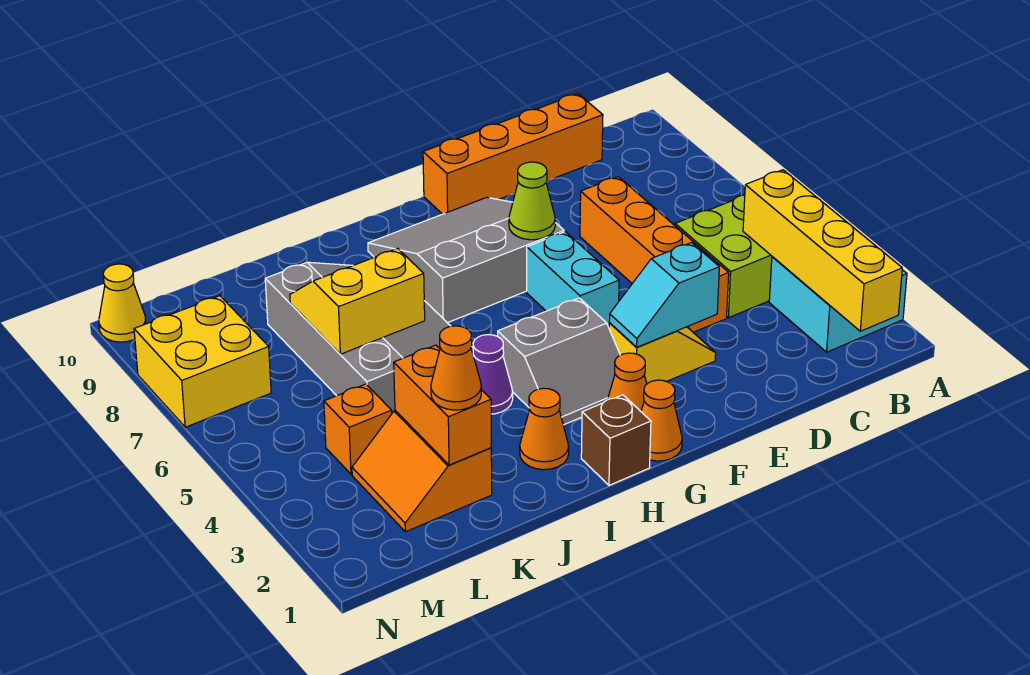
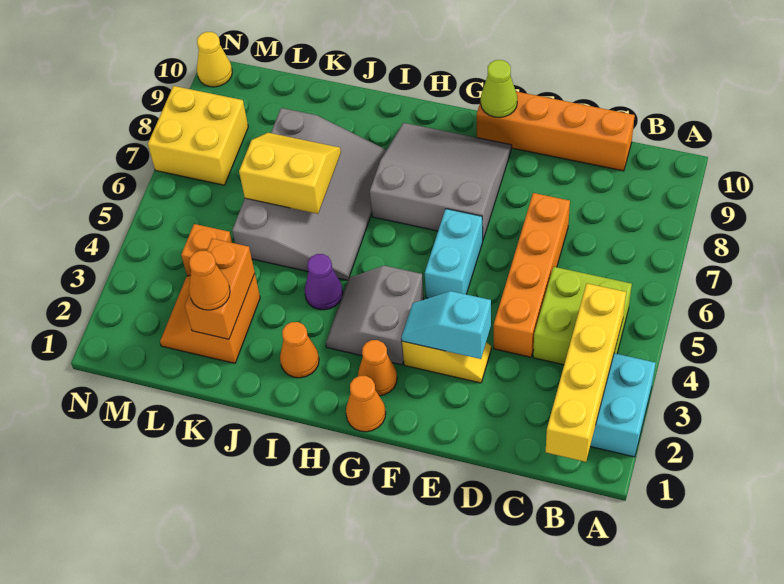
lime 1x1 cone [509,162,555,240] -> lime 1x1 cone moved to [481,60,517,117]
grey 2x2 slope [498,298,620,425] -> grey 2x2 slope turned to [326,265,424,365]
brown 1x1 brick [581,395,651,485] -> none

